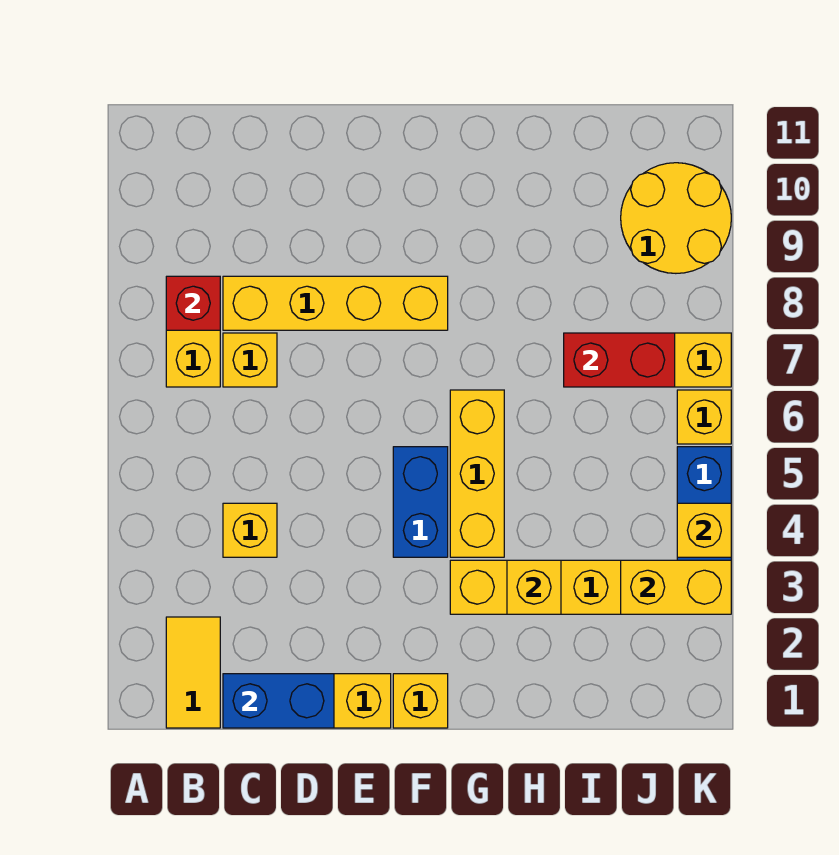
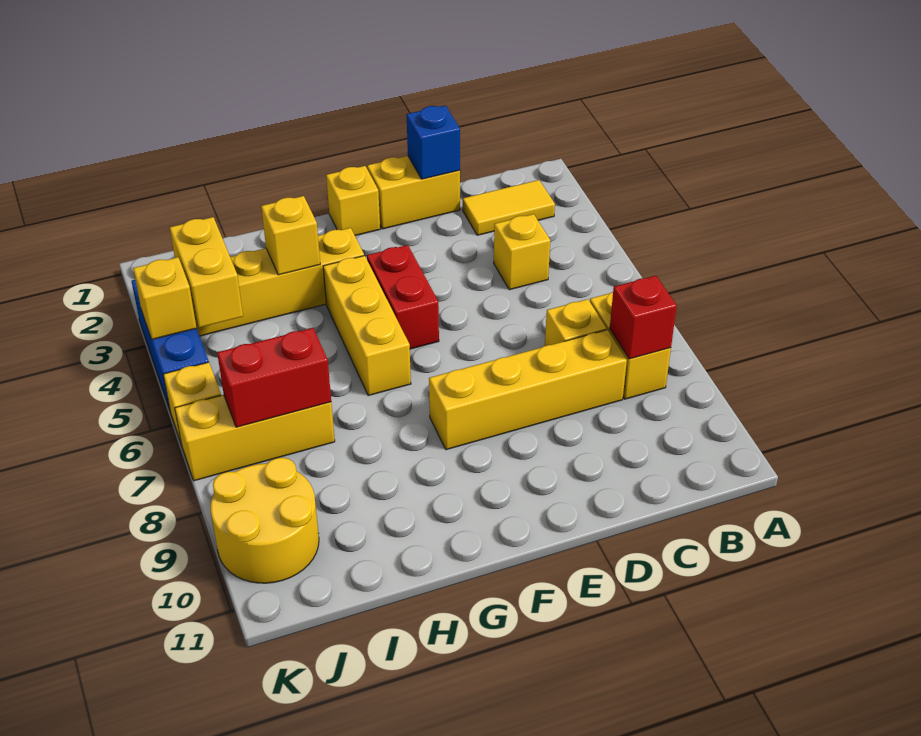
yellow 1x2 tile [166,617,220,728] -> yellow 1x2 tile turned to [463,180,555,235]
blue 1x2 brick [223,674,334,728] -> blue 1x1 brick [407,105,460,179]
blue 1x2 brick [393,447,448,557] -> red 1x2 brick [367,245,439,349]
yellow 1x2 brick [621,560,731,614] -> yellow 1x2 brick turned to [170,217,243,328]

